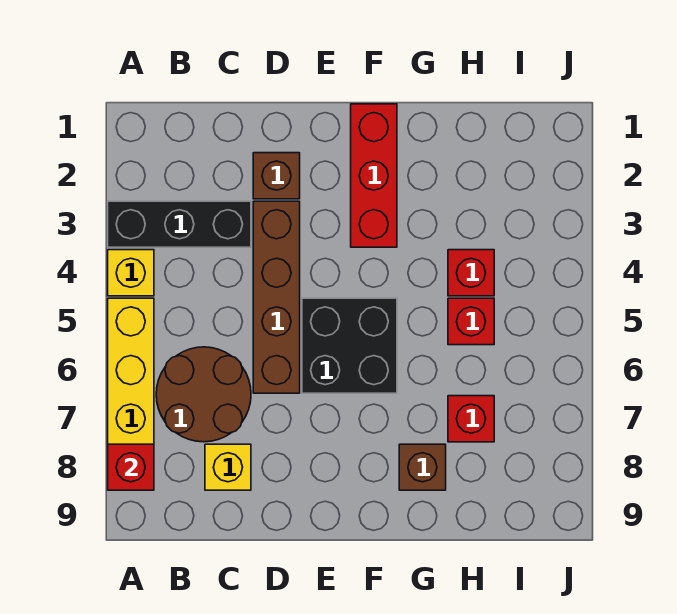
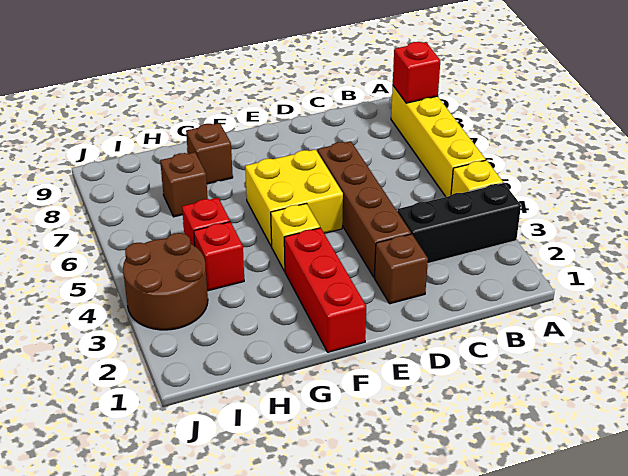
brown 2x2 round brick [156,347,251,442] -> brown 2x2 round brick moved to [123,233,208,330]
yellow 1x1 brick [205,444,251,490] -> yellow 1x1 brick moved to [271,203,320,271]
black 2x2 brick [302,298,397,393] -> yellow 2x2 brick [245,149,343,246]
red 1x1 brick [448,396,494,442] -> brown 1x1 brick [160,152,208,217]

